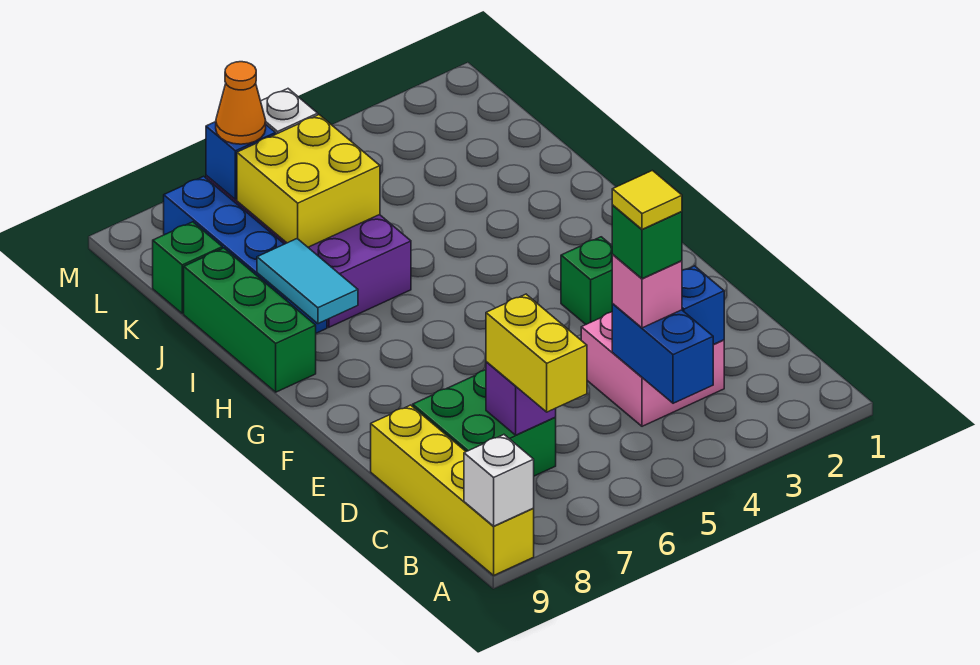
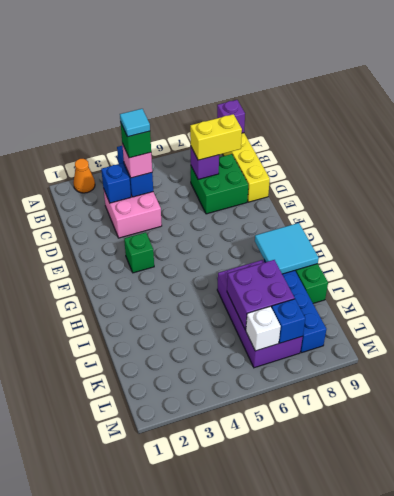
white 1x1 brick [464,435,534,526] -> purple 1x1 brick [217,100,245,133]
yellow 1x2 brick [486,294,587,412] -> yellow 1x2 brick turned to [190,114,242,160]
yellow 1x1 tile [612,171,682,229] -> cyan 1x1 tile [120,109,150,137]
cyan 1x2 tile [257,239,358,324] -> cyan 2x2 tile [255,223,319,274]
yellow 2x2 brick [237,115,380,247] -> purple 2x2 brick [227,260,295,330]
green 1x1 brick [153,222,222,314] -> none
orange 1x1 cone [216,62,266,144] -> orange 1x1 cone moved to [73,159,95,193]

